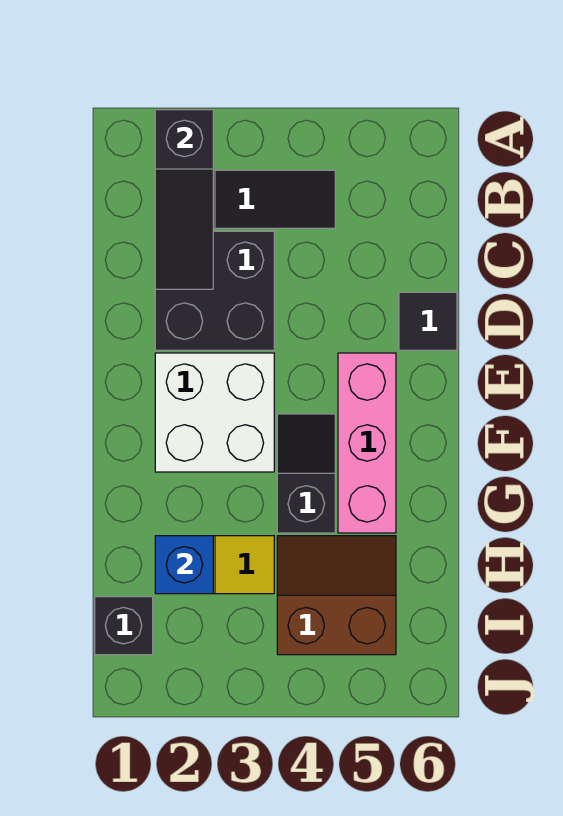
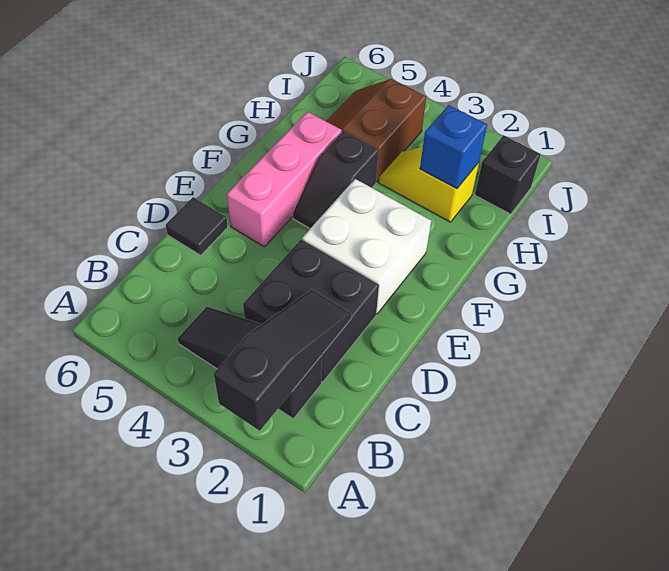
brown 2x2 slope [277,536,396,655] -> brown 2x2 slope turned to [326,79,426,182]

